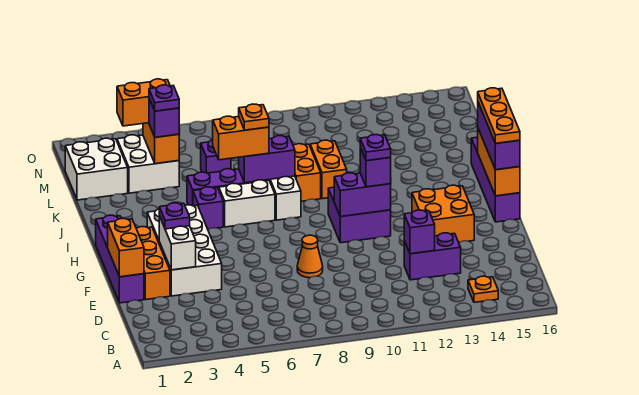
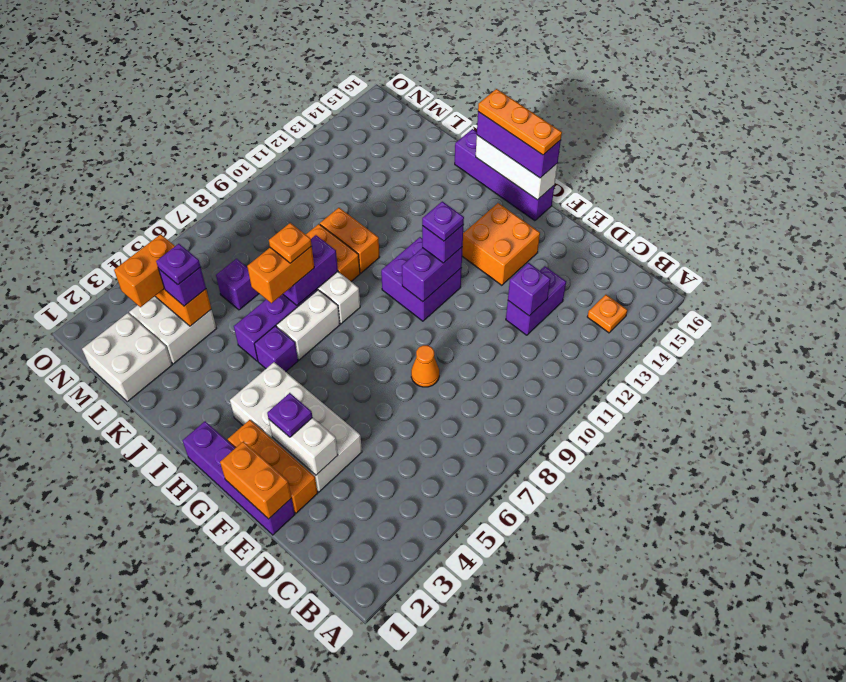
orange 1x3 brick [478,129,520,196] -> white 1x3 brick [476,135,558,200]

